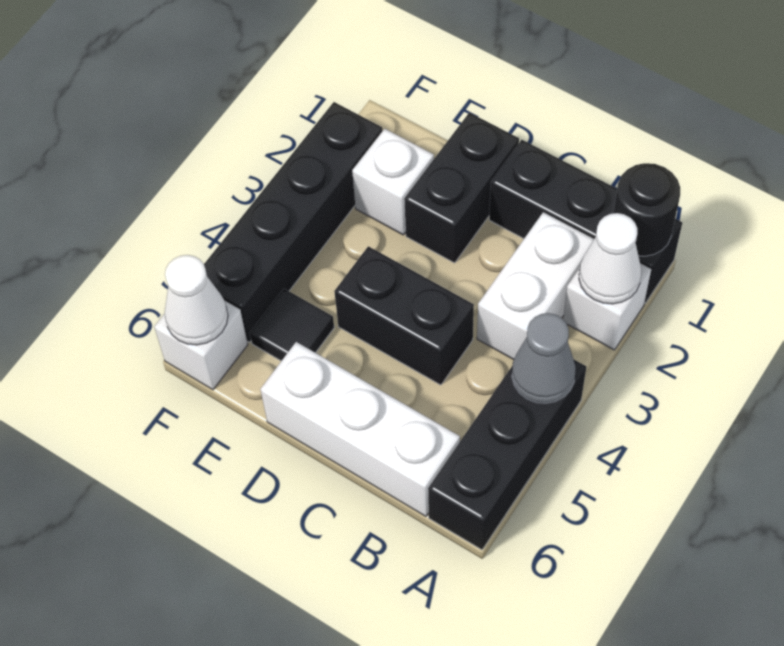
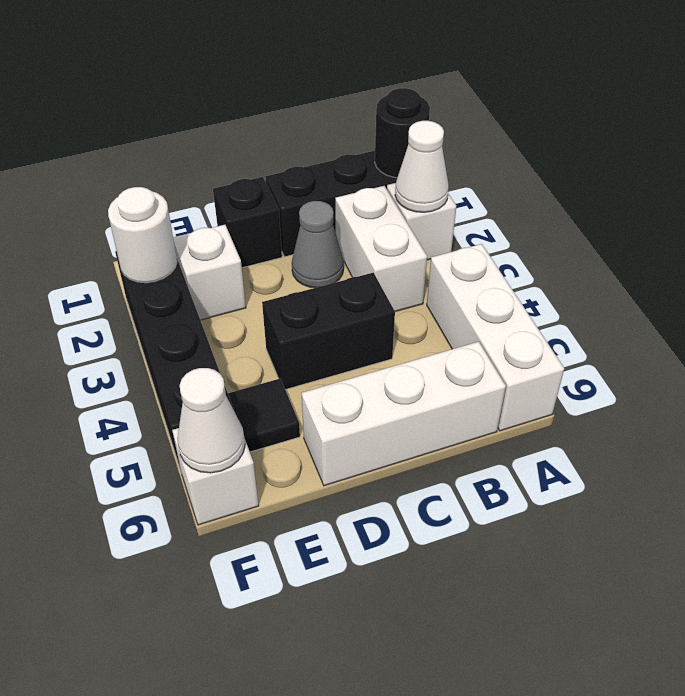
black 1x3 brick [428,360,586,550] -> white 1x3 brick [427,244,564,431]
grey 1x1 cone [512,313,576,403] -> grey 1x1 cone moved to [292,201,344,288]
black 1x2 brick [404,113,519,263] -> black 1x1 brick [213,177,282,268]
none -> white 1x1 round brick [108,187,177,283]

